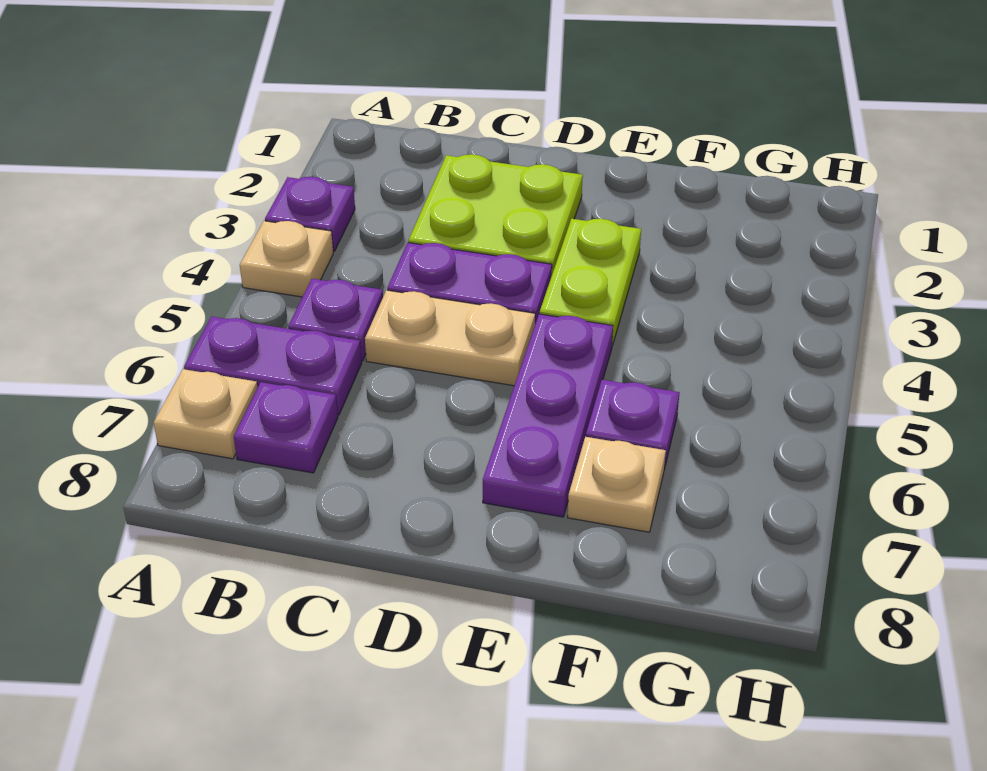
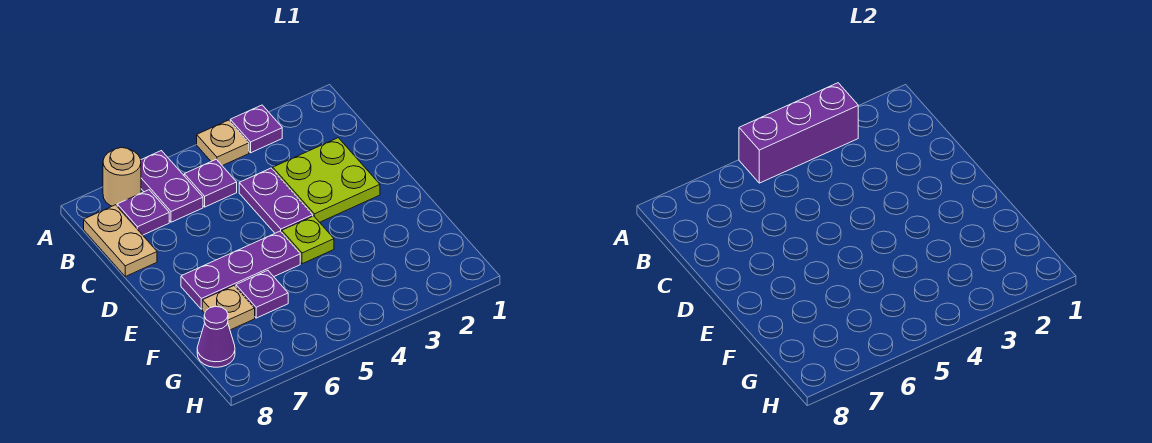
none -> purple 1x3 brick [739,83,858,183]
tan 1x1 plate [154,369,258,459] -> tan 1x1 round brick [103,148,141,206]
tan 1x2 plate [365,290,535,386] -> tan 1x2 plate moved to [84,205,157,276]
lime 1x2 plate [540,219,641,346] -> lime 1x1 plate [282,216,334,264]
none -> purple 1x1 cone [197,306,235,367]

